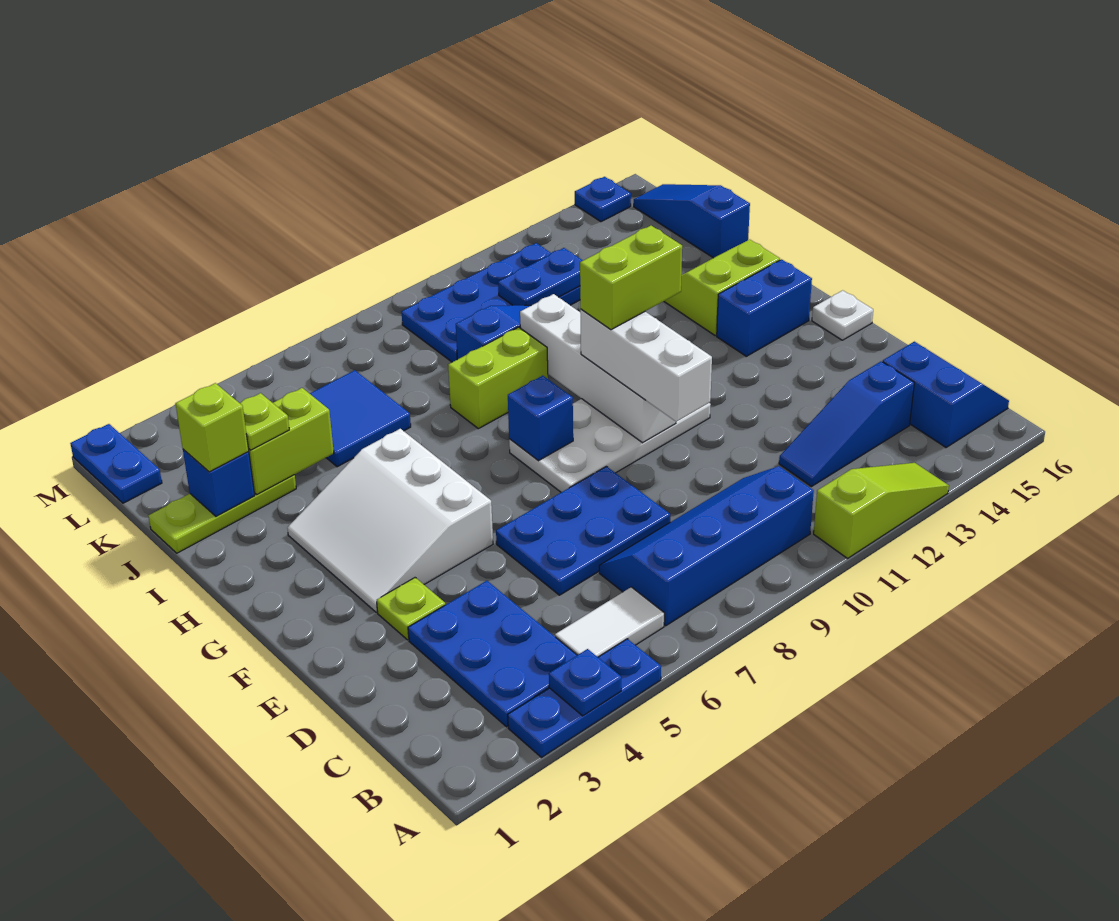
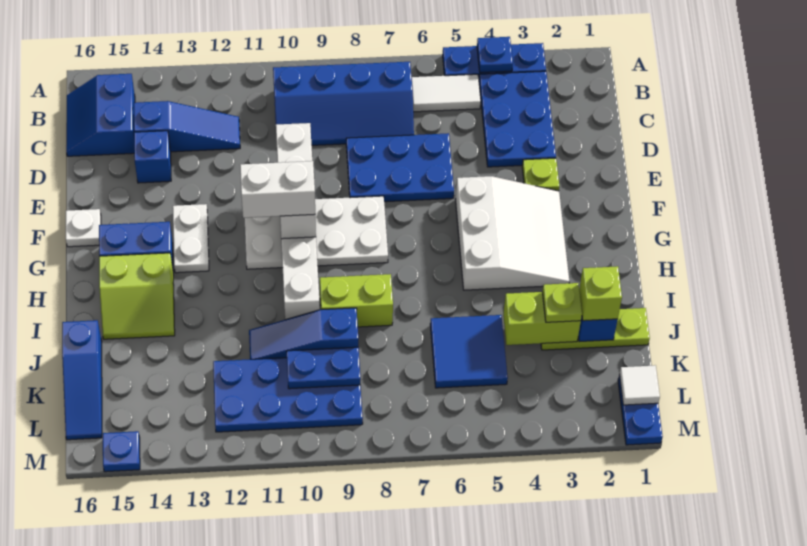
lime 1x3 slope [814,463,949,558] -> none
none -> white 1x2 plate [173,204,209,273]
blue 1x1 brick [508,376,573,461] -> blue 1x1 brick moved to [134,131,171,183]
lime 1x2 brick [580,226,682,330] -> white 1x2 brick [240,161,315,218]
blue 1x2 plate [498,248,583,305] -> blue 1x2 plate moved to [287,347,361,389]
none -> white 1x1 tile [619,366,660,405]

